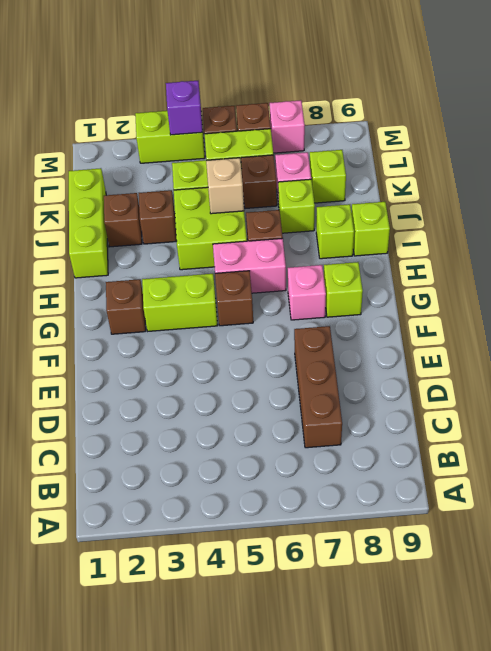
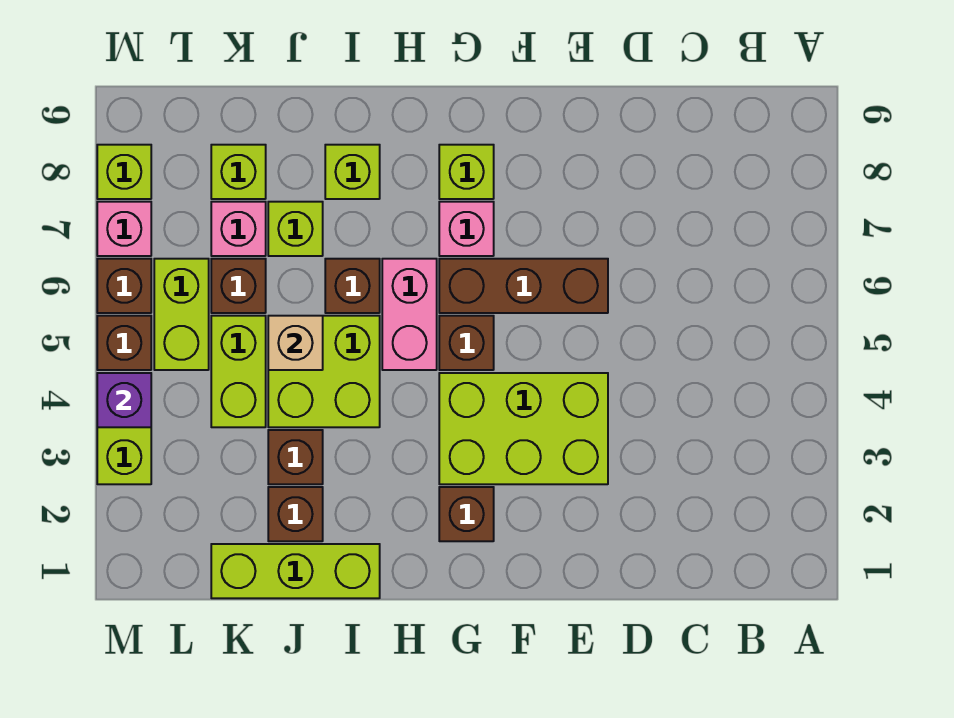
brown 1x3 brick [294,326,342,448] -> brown 1x3 brick moved to [439,259,608,313]
lime 1x2 brick [142,274,218,331] -> lime 2x3 brick [439,373,608,484]
lime 1x1 brick [351,202,390,256] -> lime 1x1 brick moved to [97,145,151,199]

